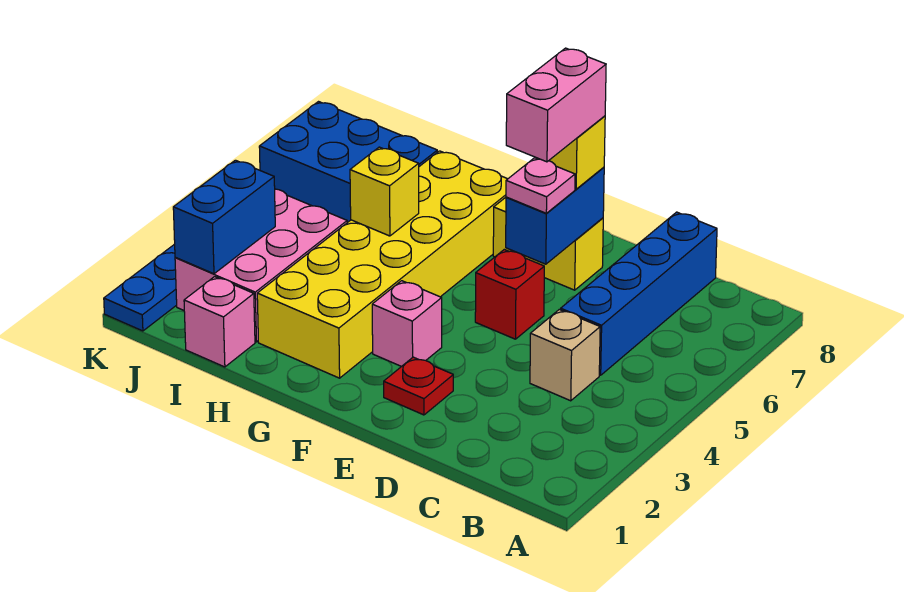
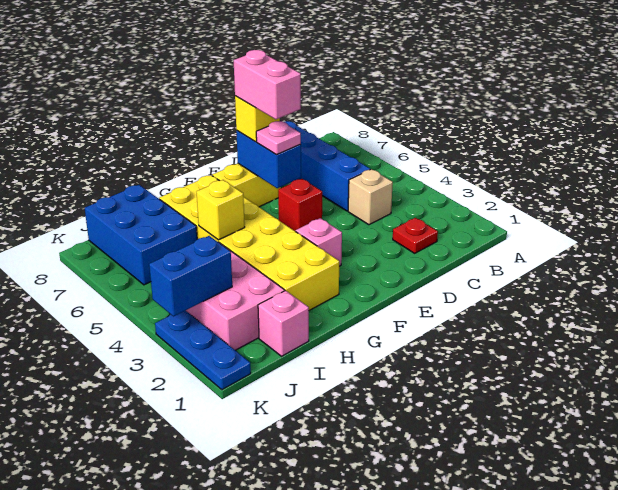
red 1x1 plate [384,357,453,415] -> red 1x1 plate moved to [393,218,438,253]
blue 2x3 brick [259,102,437,223] -> blue 2x3 brick turned to [85,185,197,285]
blue 1x2 brick [173,160,275,274] -> blue 1x2 brick turned to [149,236,232,316]

